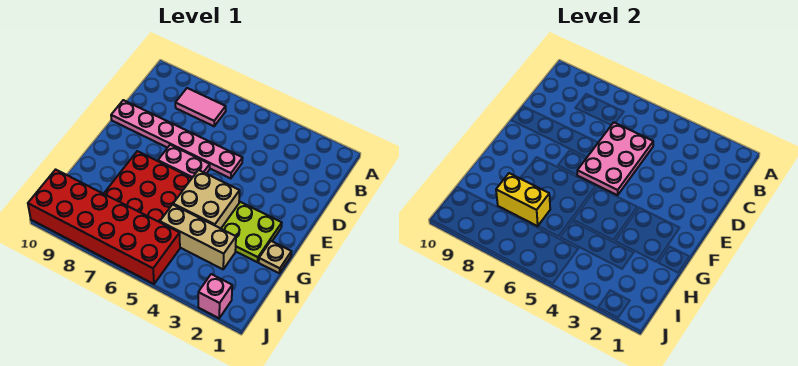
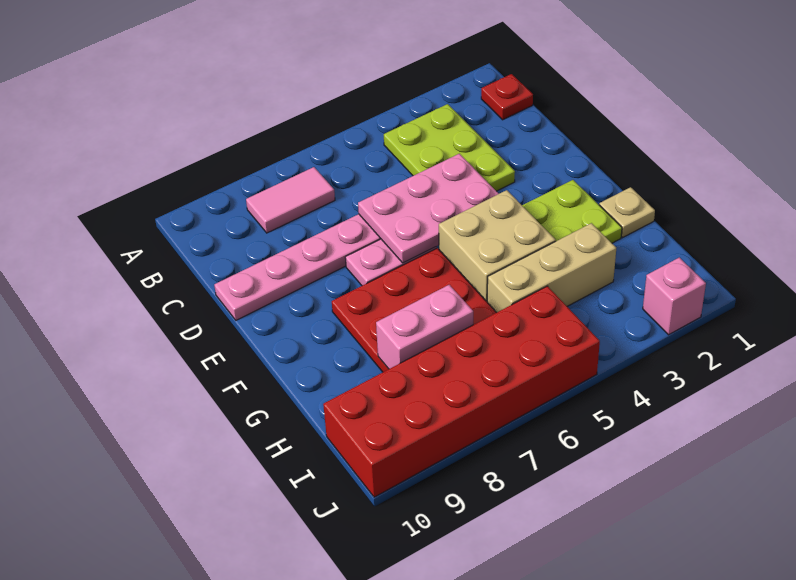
none -> red 1x1 plate [481,74,533,120]
none -> lime 2x3 plate [384,104,515,191]
pink 2x3 plate [577,123,653,195] -> pink 2x3 plate turned to [358,154,499,263]
yellow 1x2 brick [496,173,550,226] -> pink 1x2 brick [376,285,473,369]

